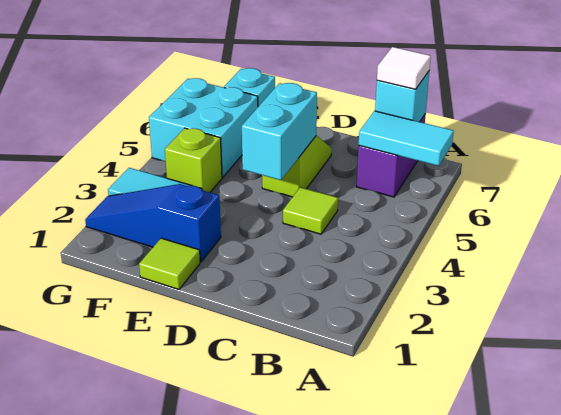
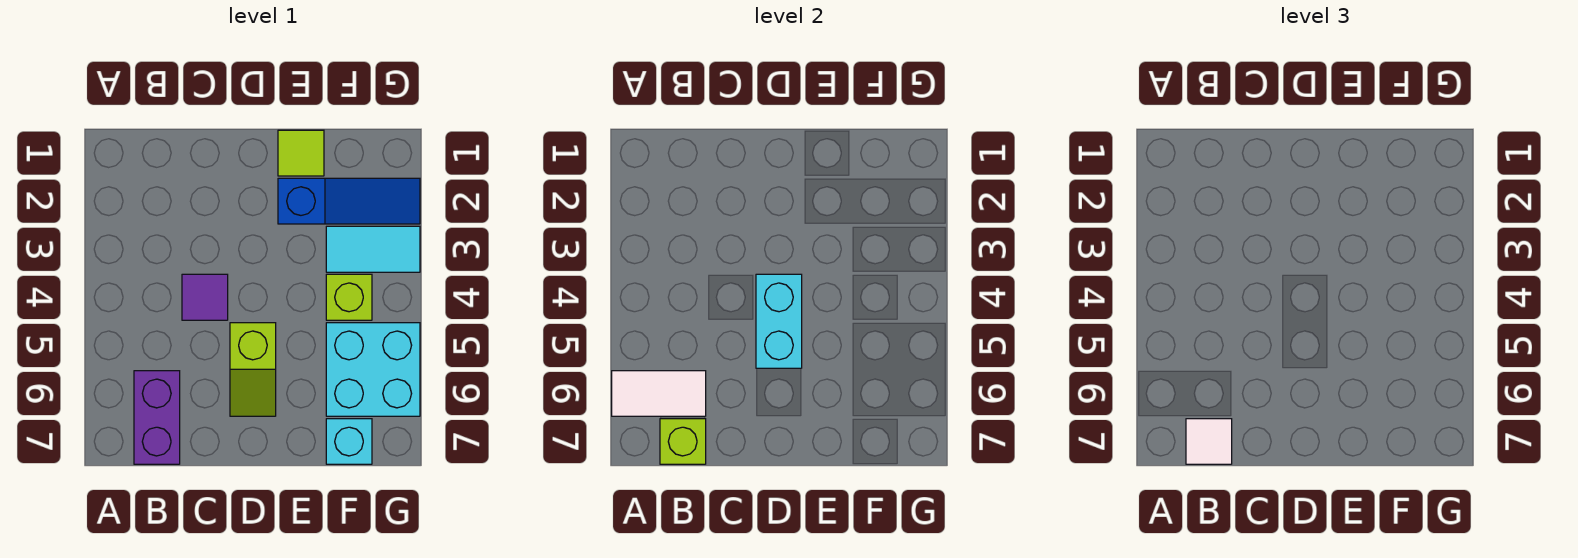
cyan 1x2 tile [359,111,454,166] -> white 1x2 tile [612,371,706,416]
cyan 1x1 brick [375,71,429,122] -> lime 1x1 brick [660,419,706,464]
lime 1x1 tile [283,187,338,234] -> purple 1x1 tile [182,274,228,320]

